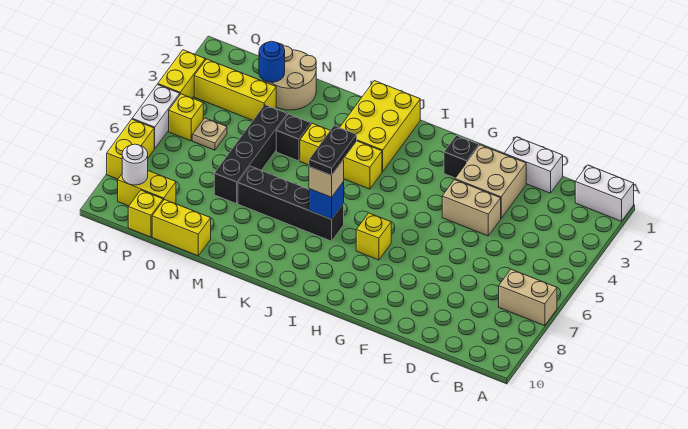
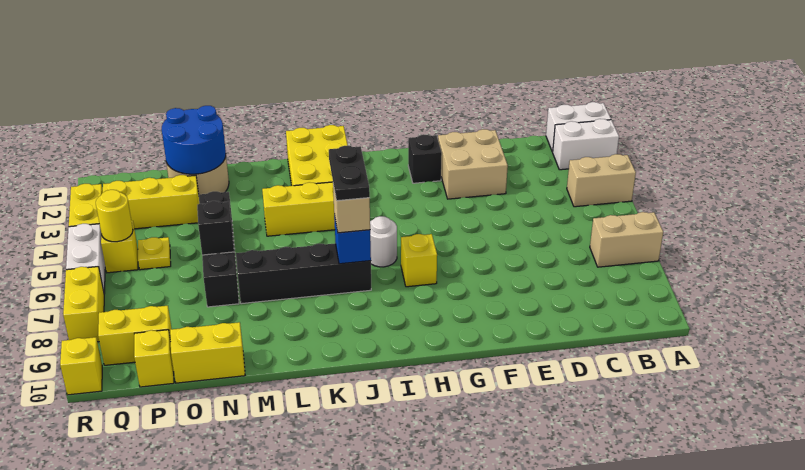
white 1x2 brick [504,137,563,193] -> white 1x2 brick moved to [553,119,619,170]
tan 1x2 brick [442,180,501,236] -> tan 1x2 brick moved to [567,154,636,207]
black 1x1 brick [276,114,311,161] -> black 1x1 brick moved to [197,201,234,255]
blue 1x1 round brick [259,41,285,82] -> blue 2x2 round brick [162,106,226,174]
tan 1x1 plate [192,118,227,150] -> yellow 1x1 plate [138,237,171,270]
none -> yellow 1x1 round brick [96,190,133,242]
white 1x1 round brick [122,144,148,185] -> white 1x1 round brick moved to [370,216,397,267]
none -> yellow 1x1 brick [60,337,102,395]

